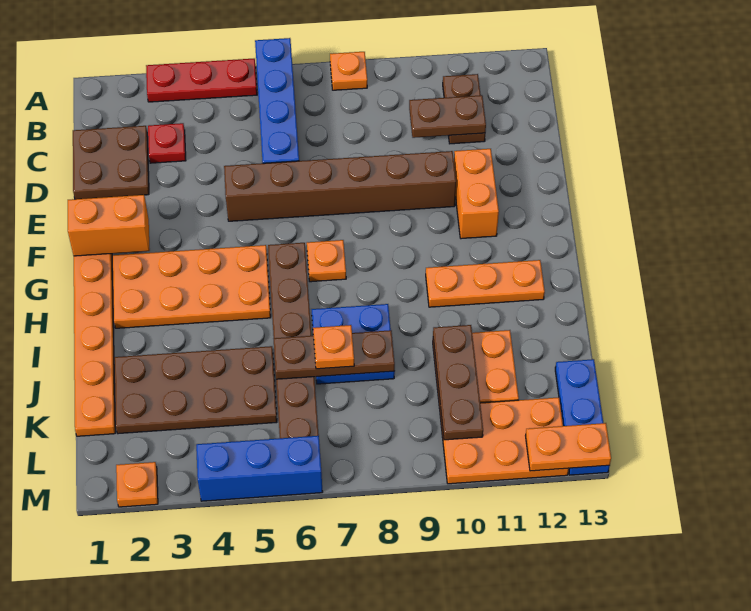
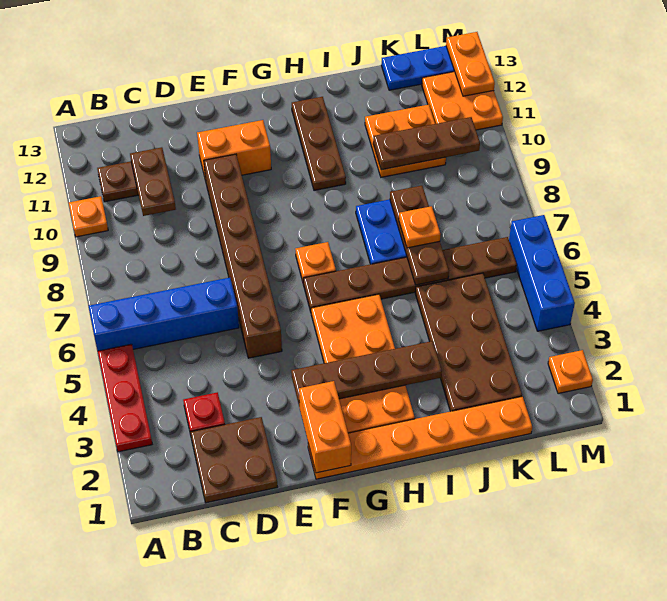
orange 1x1 plate [330,52,367,90] -> orange 1x1 plate moved to [69,196,108,237]
none -> brown 1x4 plate [291,341,442,407]
orange 1x3 plate [426,260,545,307] -> brown 1x3 plate [292,97,346,190]
orange 2x3 plate [440,397,569,484] -> orange 2x2 plate [422,72,503,130]

